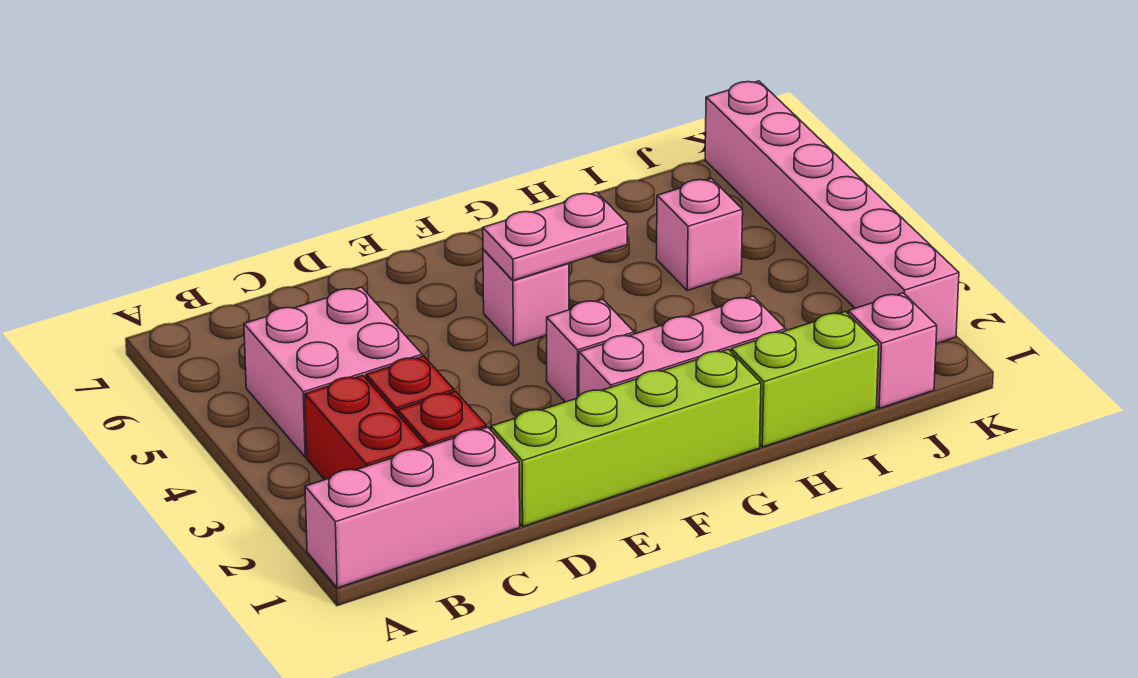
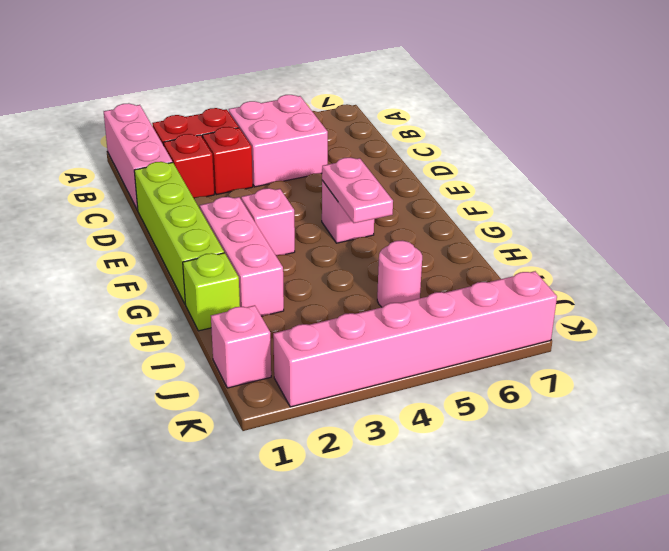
lime 1x2 brick [731,312,879,447] -> lime 1x1 brick [183,253,240,331]
pink 1x1 brick [656,178,743,291] -> pink 1x1 round brick [377,240,422,307]

